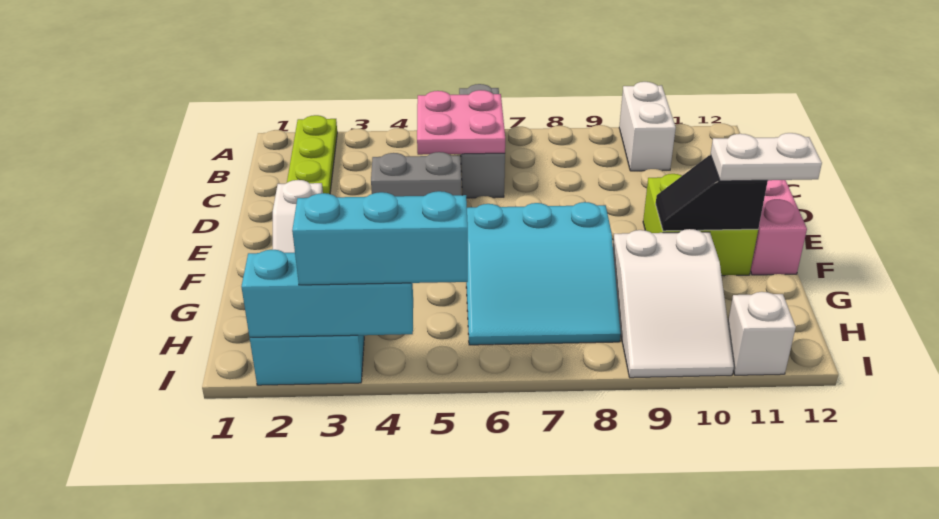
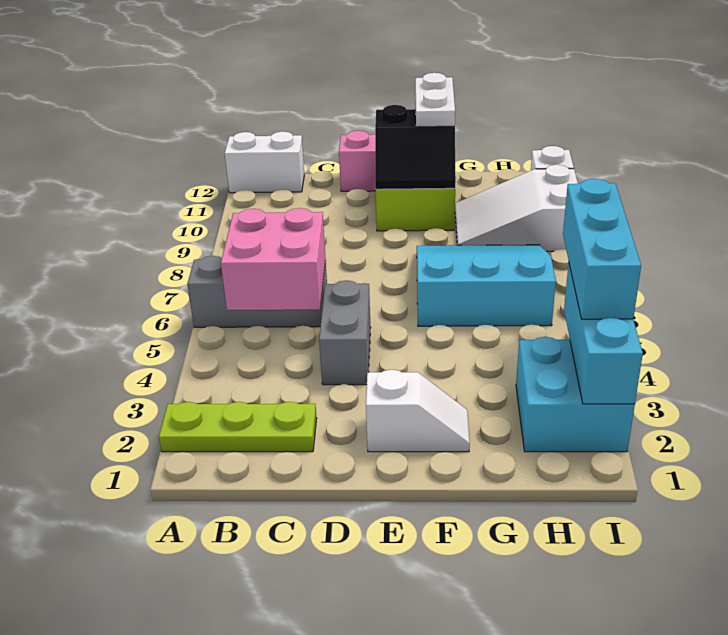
white 1x2 brick [619,82,676,171] -> white 1x2 brick moved to [225,132,304,193]
pink 2x2 plate [417,90,505,155] -> pink 2x2 brick [221,208,325,310]
cyan 3x3 slope [466,202,621,345] -> cyan 3x3 slope turned to [417,245,556,326]
black 1x2 slope [656,155,768,231] -> black 2x2 slope [375,105,456,189]
white 2x3 slope [613,229,734,378] -> white 2x3 slope turned to [455,165,578,251]

